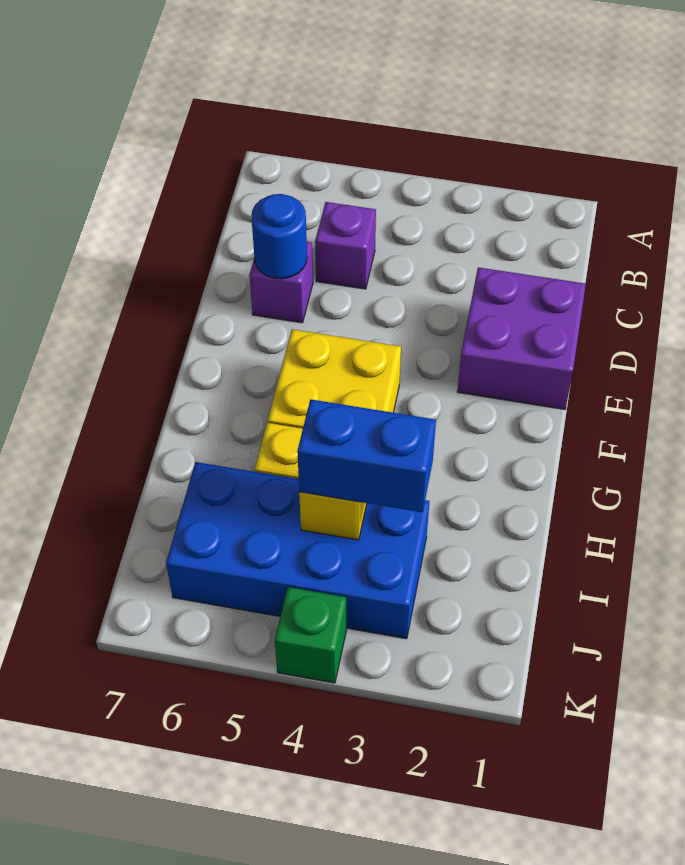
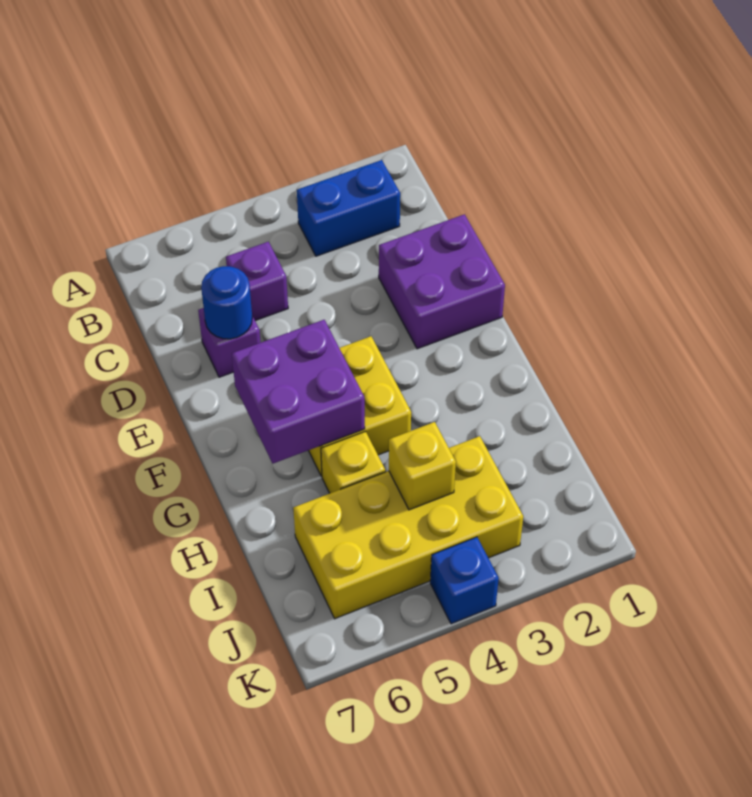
none -> purple 2x2 brick [232,320,365,463]
blue 2x4 brick [166,462,429,639] -> yellow 2x4 brick [293,436,523,619]
blue 1x2 brick [297,399,436,512] -> blue 1x2 brick moved to [297,160,400,256]
green 1x1 brick [275,587,346,683] -> blue 1x1 brick [430,537,499,624]

